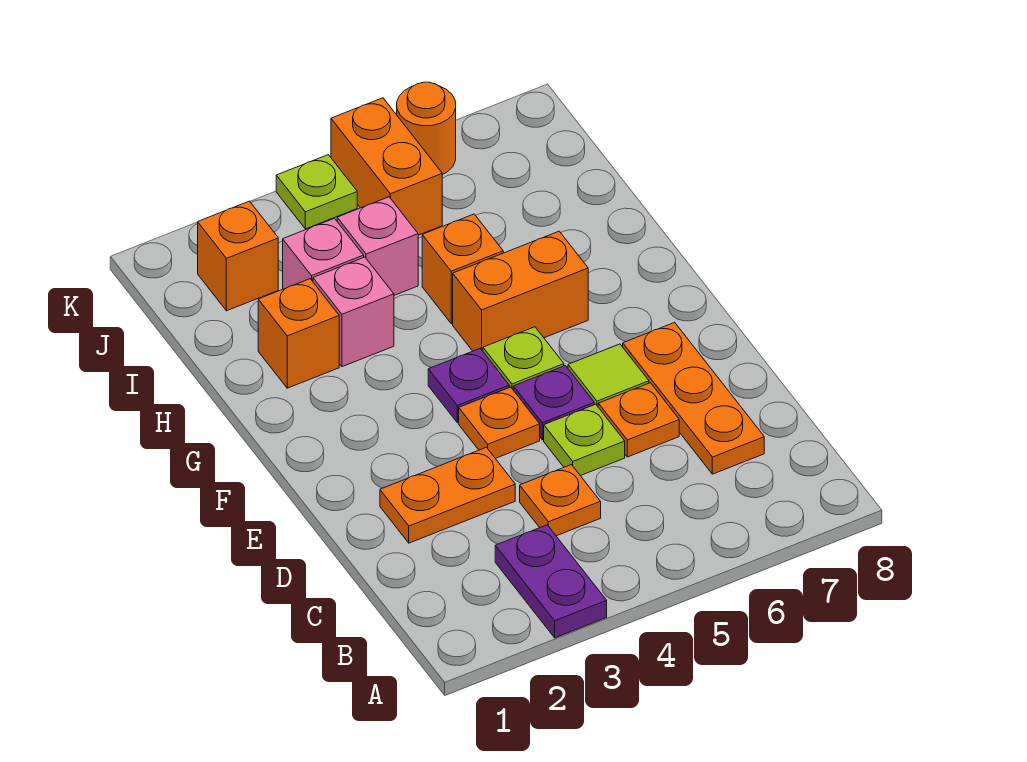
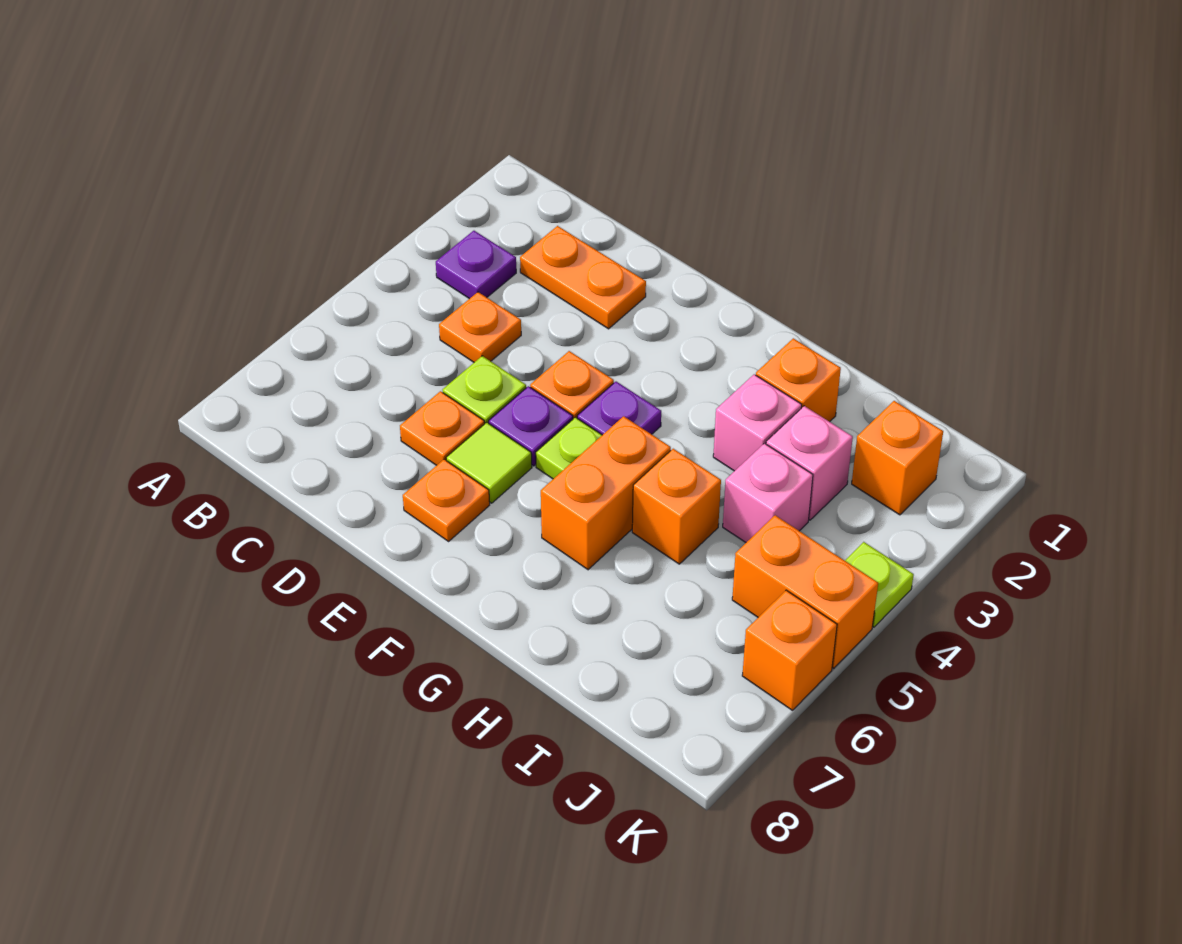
purple 1x2 plate [495,525,607,638] -> purple 1x1 plate [436,231,516,299]
orange 1x3 plate [623,322,764,474] -> orange 1x1 plate [403,459,490,541]
orange 1x2 plate [380,447,515,543] -> orange 1x2 plate turned to [520,226,646,329]
orange 1x1 round brick [397,82,456,175] -> orange 1x1 brick [742,590,837,710]

